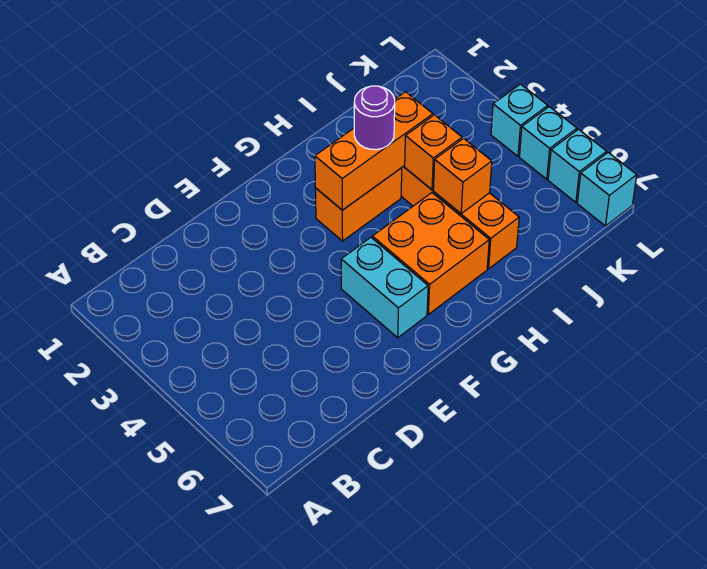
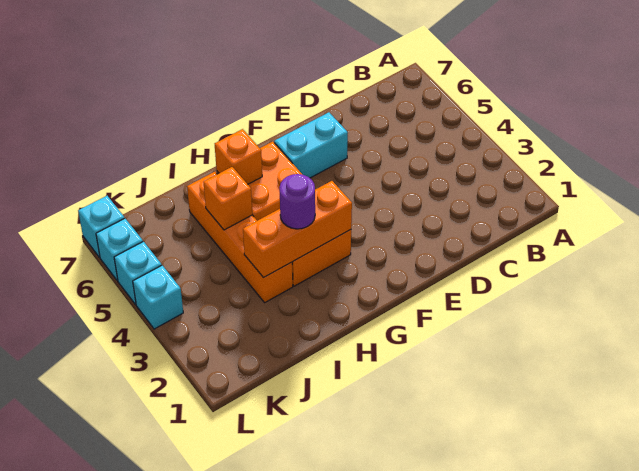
cyan 1x2 brick [341,237,428,338] -> cyan 1x2 brick turned to [274,112,348,178]
orange 1x1 brick [405,115,462,190] -> orange 1x1 brick moved to [215,129,262,184]

